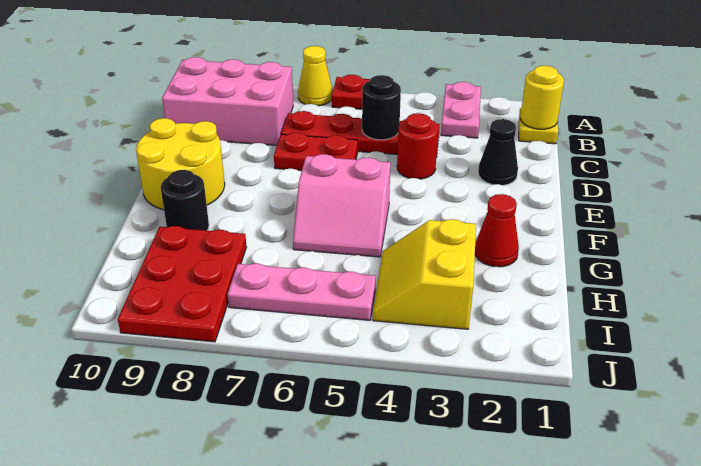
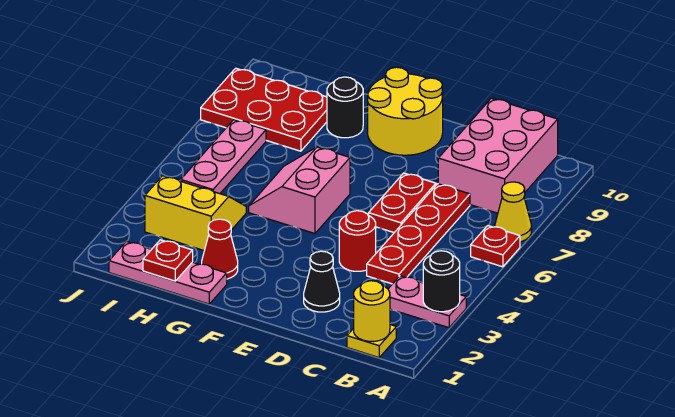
black 1x1 round brick [362,75,401,140] -> black 1x1 round brick moved to [423,251,460,312]
none -> pink 1x3 plate [109,241,227,304]
none -> red 1x1 plate [143,240,193,281]

